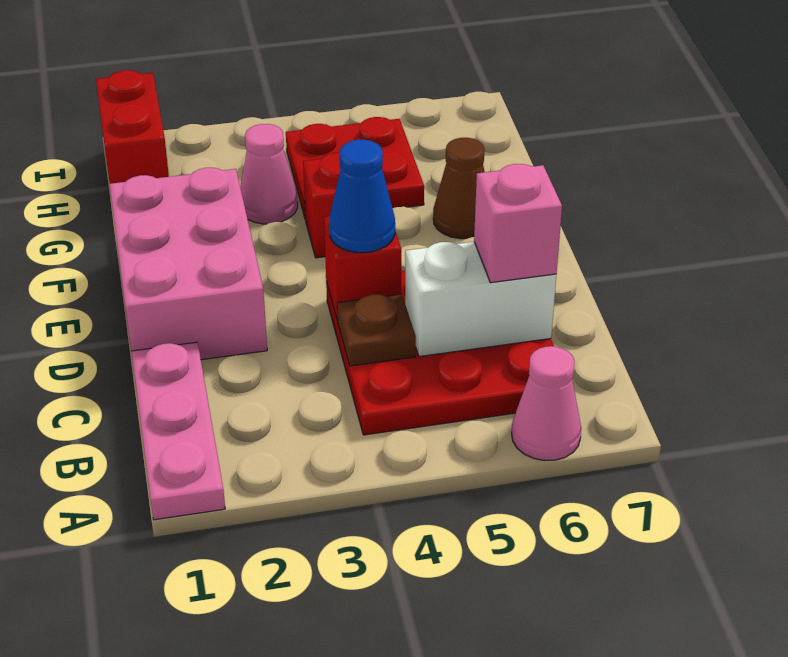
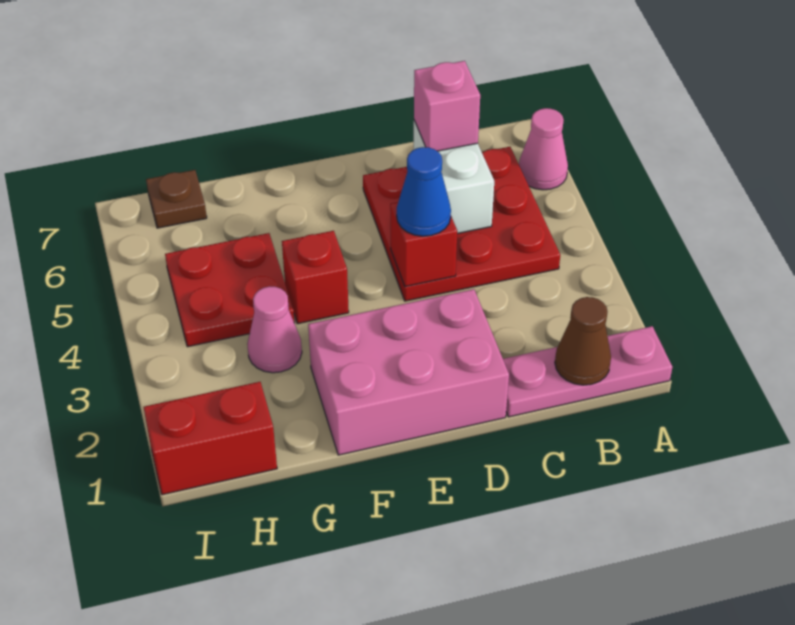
brown 1x1 plate [337,294,416,366] -> brown 1x1 plate moved to [146,170,207,228]
brown 1x1 cone [433,138,485,239] -> brown 1x1 cone moved to [555,297,611,385]

